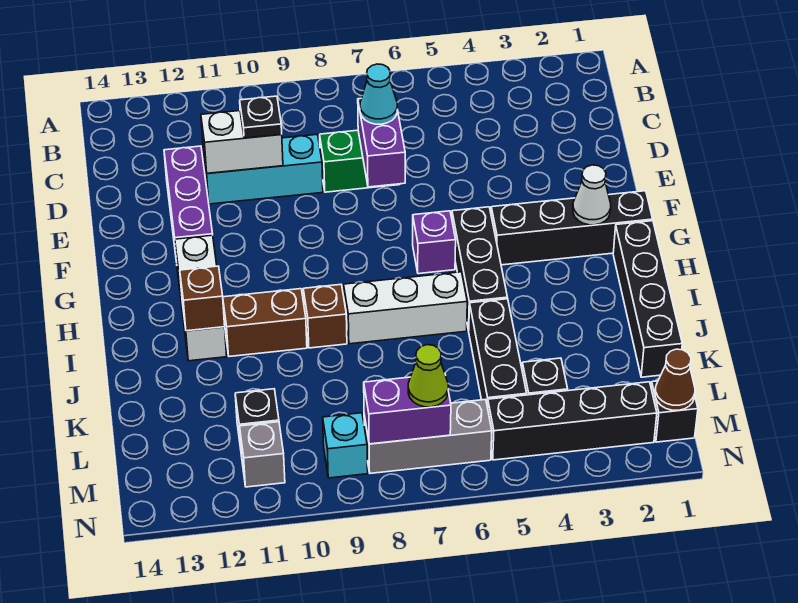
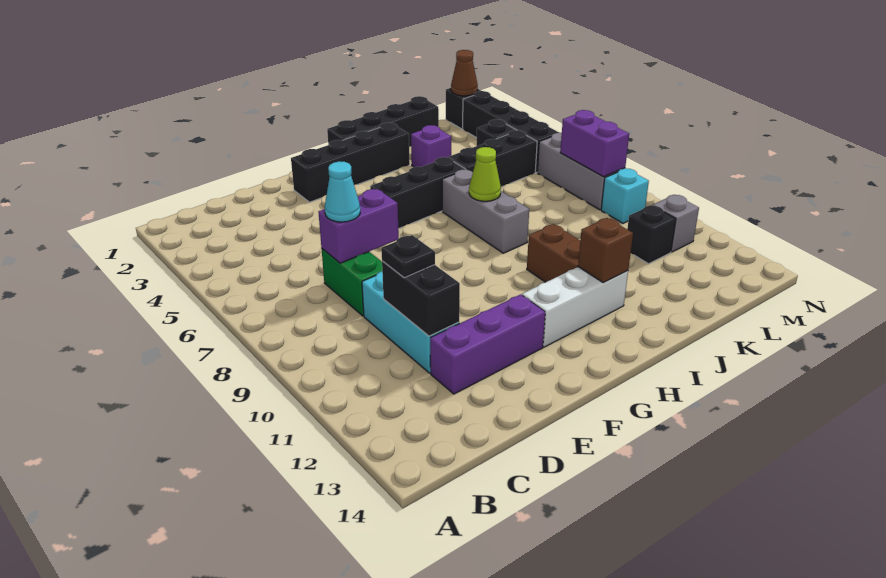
white 1x2 brick [201,111,283,173] -> black 1x2 brick [382,261,460,336]
black 1x4 brick [491,191,653,265] -> black 1x4 brick turned to [291,123,410,202]
white 1x1 cone [573,165,611,225] -> none
purple 1x1 brick [413,211,456,274] -> purple 1x1 brick moved to [411,125,451,167]
white 1x3 brick [344,272,467,344] -> grey 1x3 brick [442,170,529,253]
brown 1x1 brick [303,284,347,348] -> none
lime 1x1 cone [408,345,448,407] -> lime 1x1 cone moved to [469,147,501,201]

